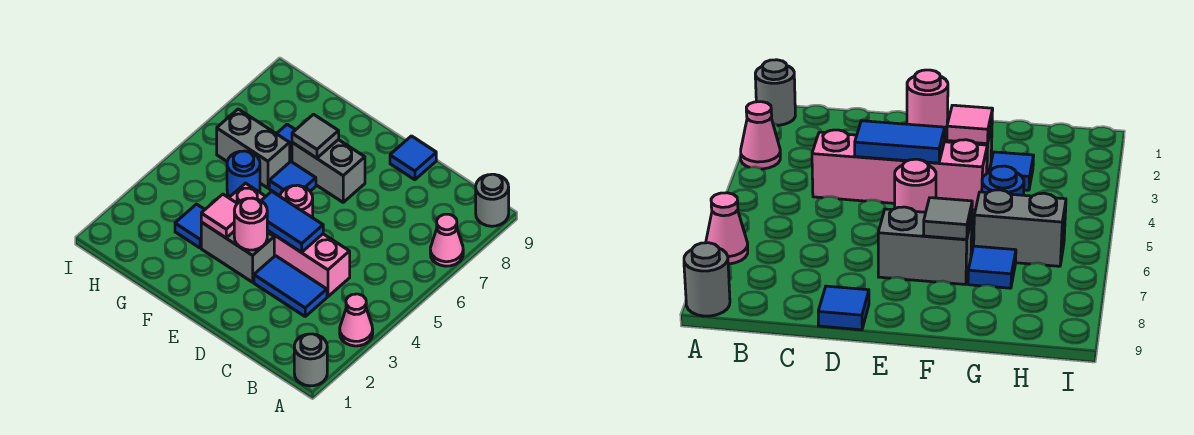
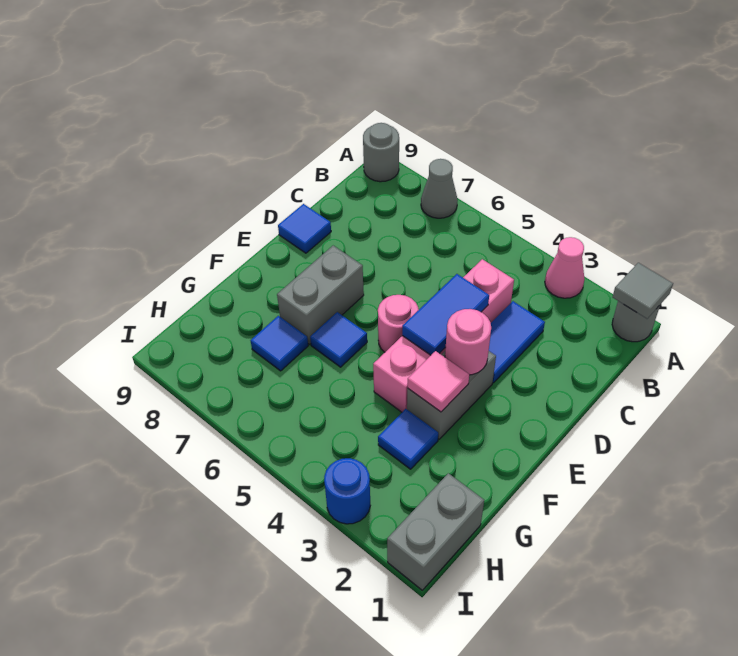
pink 1x1 cone [430,214,463,266] -> grey 1x1 cone [421,159,458,218]
grey 1x1 tile [292,114,339,158] -> grey 1x1 tile moved to [613,263,673,319]
blue 1x1 round brick [227,151,260,197] -> blue 1x1 round brick moved to [324,458,370,524]
grey 1x2 brick [217,109,290,188] -> grey 1x2 brick moved to [387,473,484,590]

